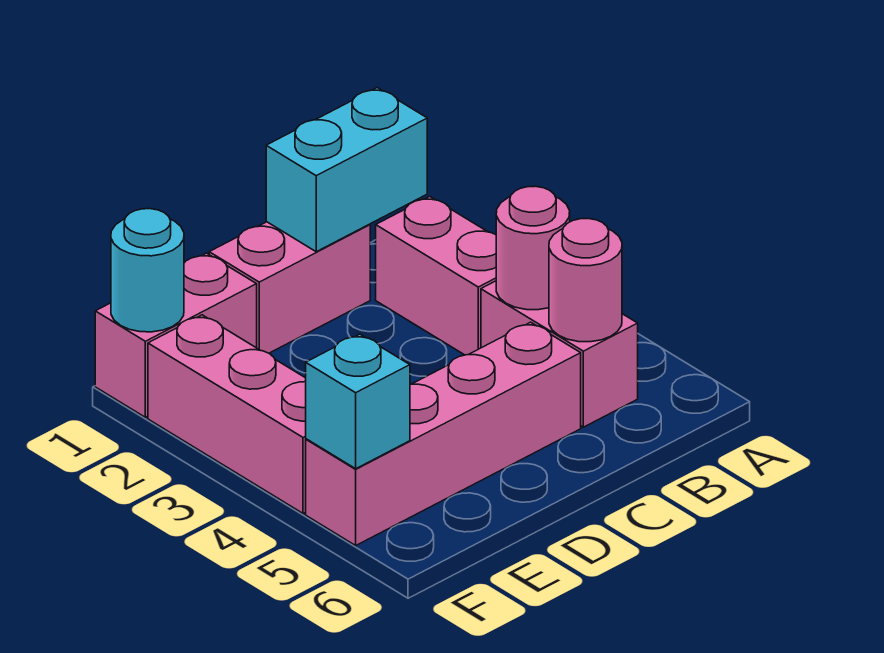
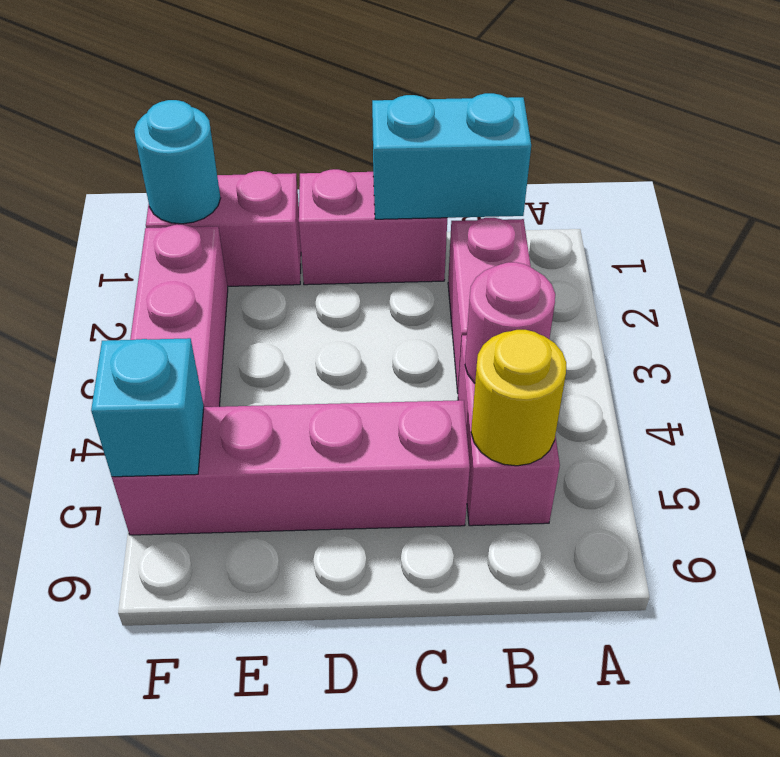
pink 1x1 round brick [549,219,622,342] -> yellow 1x1 round brick [471,330,566,466]

